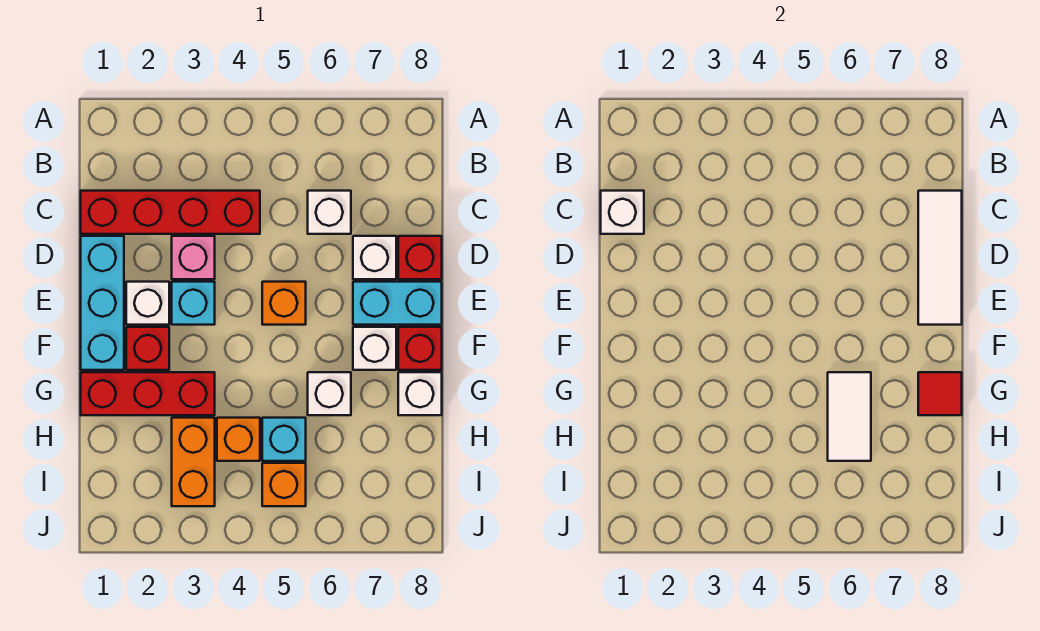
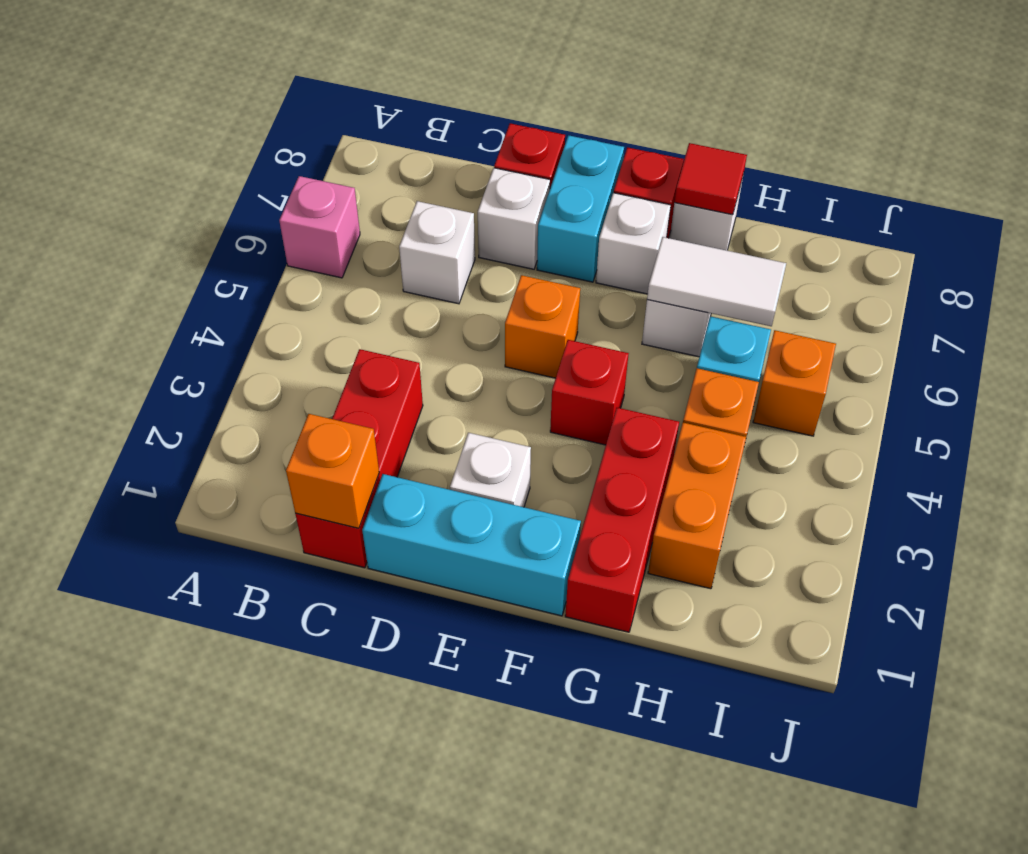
red 1x4 brick [81,191,260,234] -> red 1x3 brick [295,349,423,568]
white 1x1 brick [601,191,644,234] -> orange 1x1 brick [286,414,379,528]
white 1x3 tile [918,191,962,325] -> none
pink 1x1 brick [172,236,215,279] -> pink 1x1 brick moved to [279,176,360,278]
cyan 1x1 brick [172,282,215,325] -> none
red 1x1 brick [126,327,169,370] -> red 1x1 brick moved to [550,340,629,445]
orange 1x2 brick [172,418,215,506] -> orange 1x2 brick turned to [648,423,746,589]

